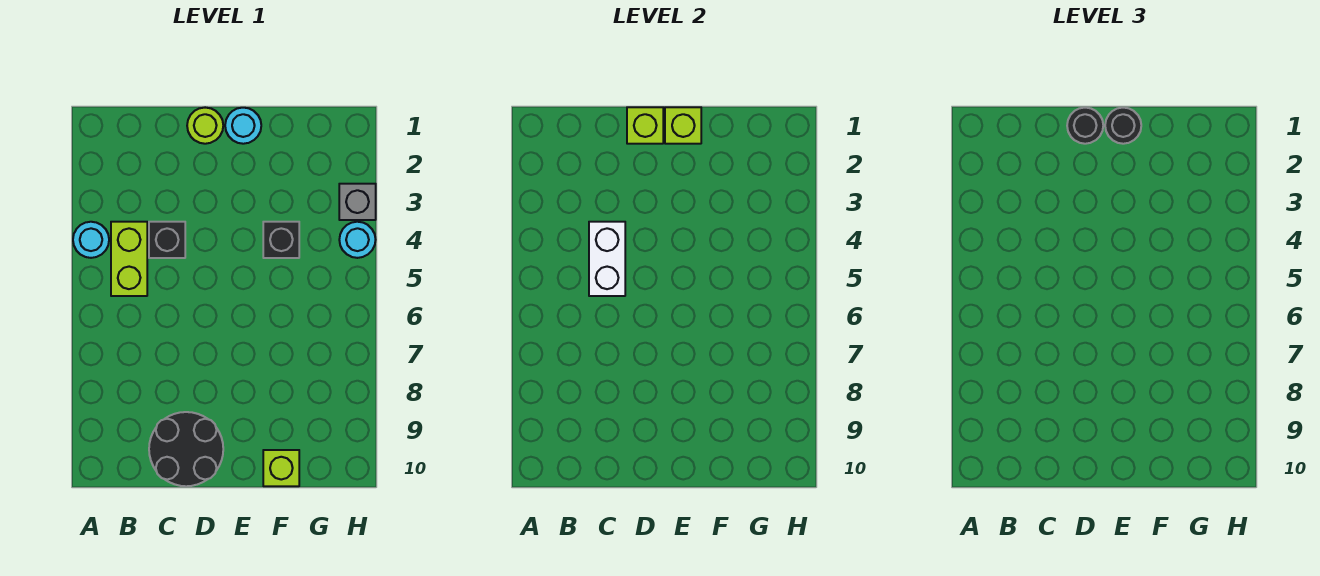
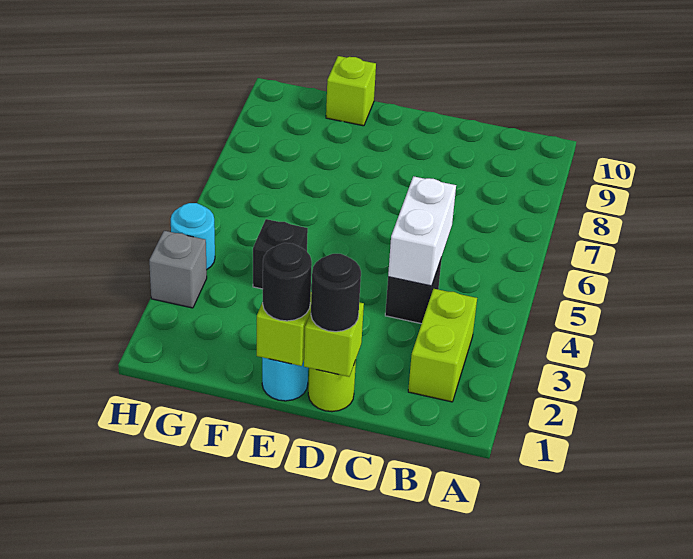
cyan 1x1 round brick [73,222,109,258] -> none
lime 1x2 brick [111,222,147,296] -> lime 1x2 brick moved to [408,289,477,402]
black 2x2 round brick [149,412,223,486] -> none

